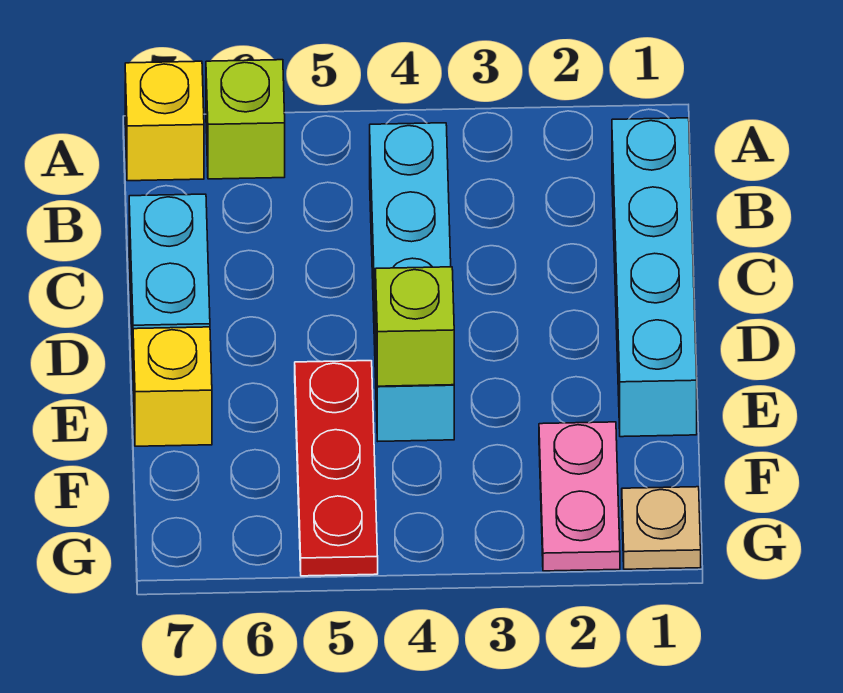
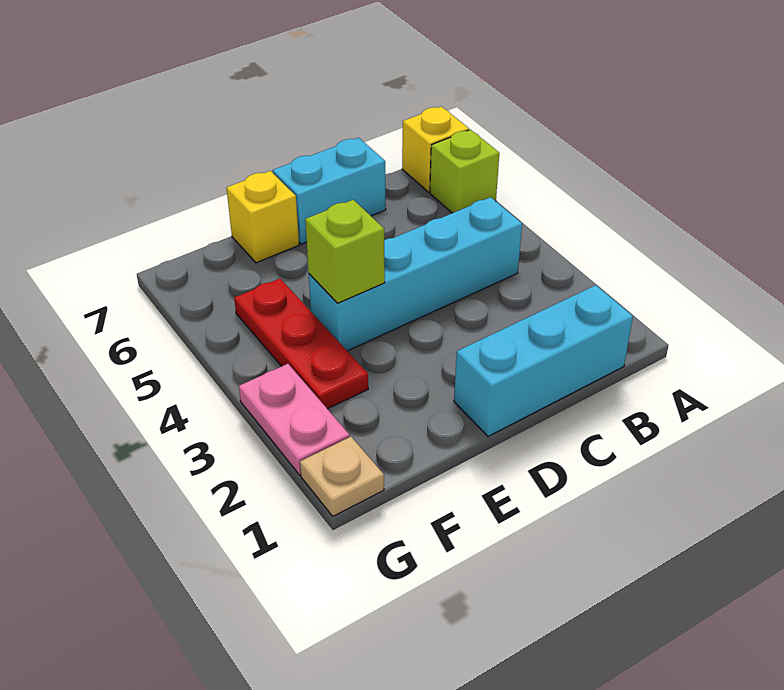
cyan 1x4 brick [612,118,697,437] -> cyan 1x3 brick [454,285,633,436]
red 1x3 plate [295,361,378,576] -> red 1x3 plate turned to [234,279,368,409]
pink 1x2 plate [539,422,620,571] -> pink 1x2 plate turned to [239,364,350,475]

